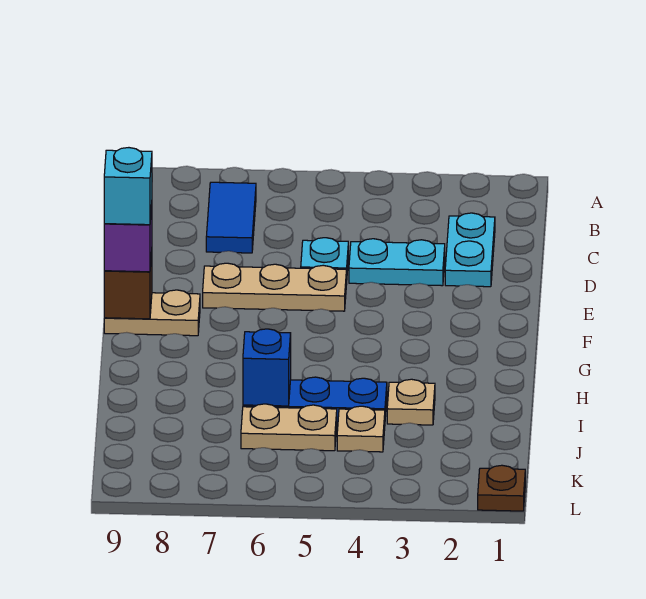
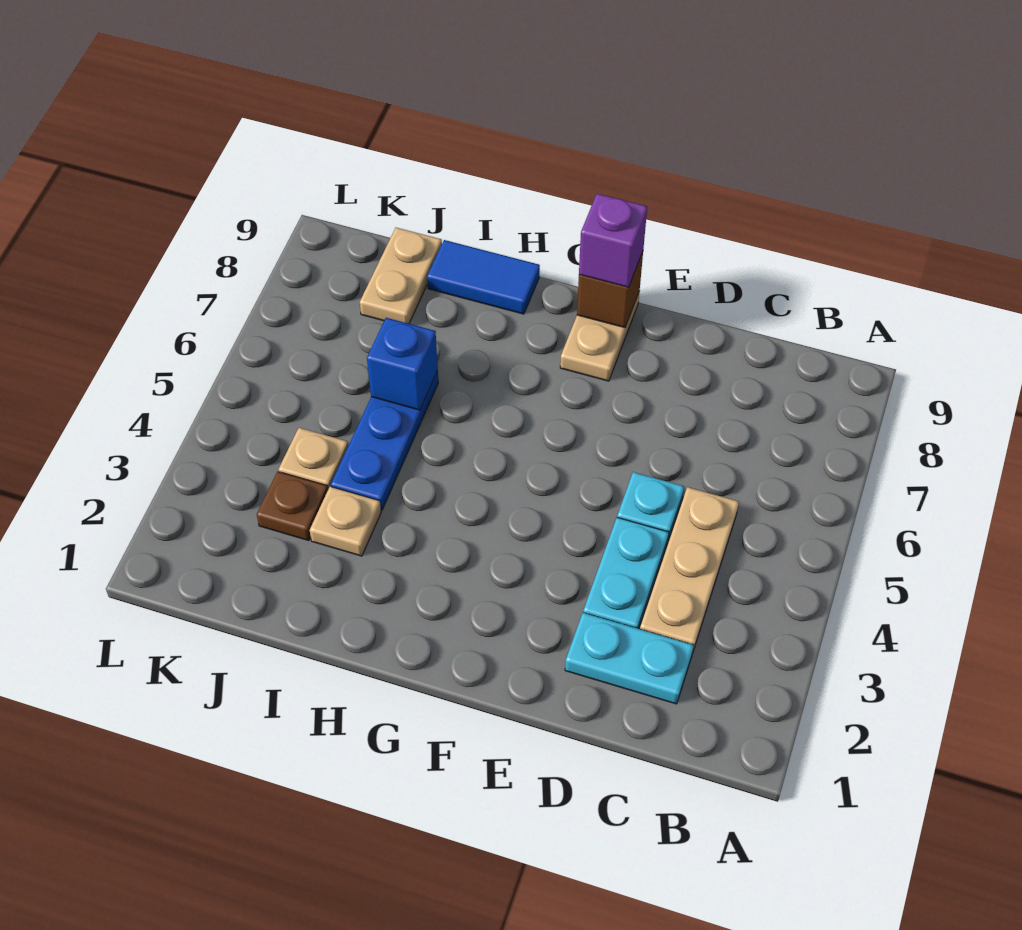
blue 1x2 tile [206,182,256,253] -> blue 1x2 tile moved to [427,240,540,314]
tan 1x3 plate [203,263,347,311] -> tan 1x3 plate moved to [640,487,739,651]
cyan 1x1 brick [104,148,152,225] -> none
tan 1x2 plate [241,404,337,451] -> tan 1x2 plate moved to [360,228,442,324]
brown 1x1 plate [478,465,525,511] -> brown 1x1 plate moved to [257,472,328,541]

